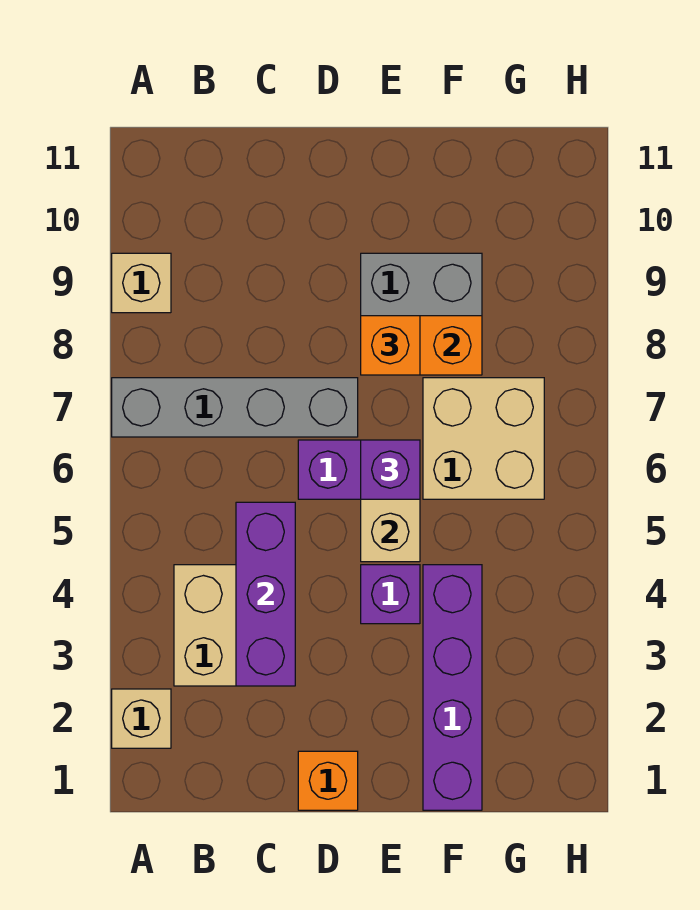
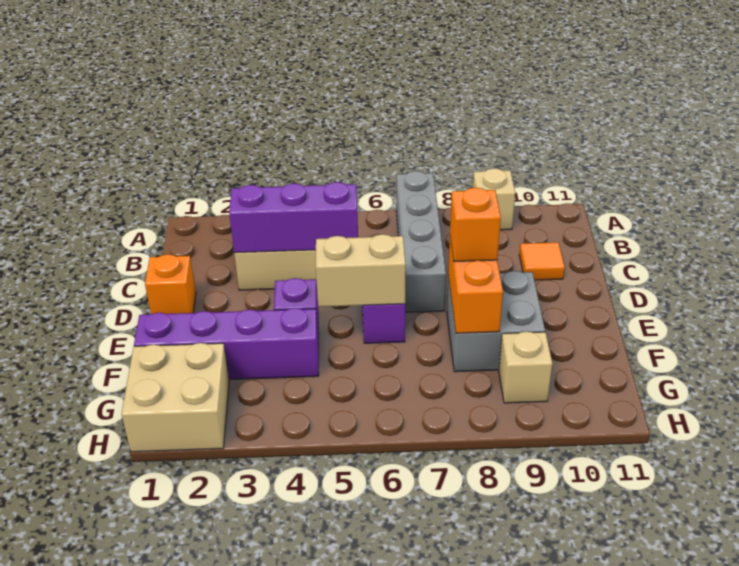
tan 1x1 brick [112,689,171,748] -> tan 1x1 brick moved to [499,331,552,403]
none -> orange 1x1 tile [519,242,565,280]
purple 1x1 brick [361,440,420,499] -> none
tan 2x2 brick [423,378,544,499] -> tan 2x2 brick moved to [122,343,229,452]

